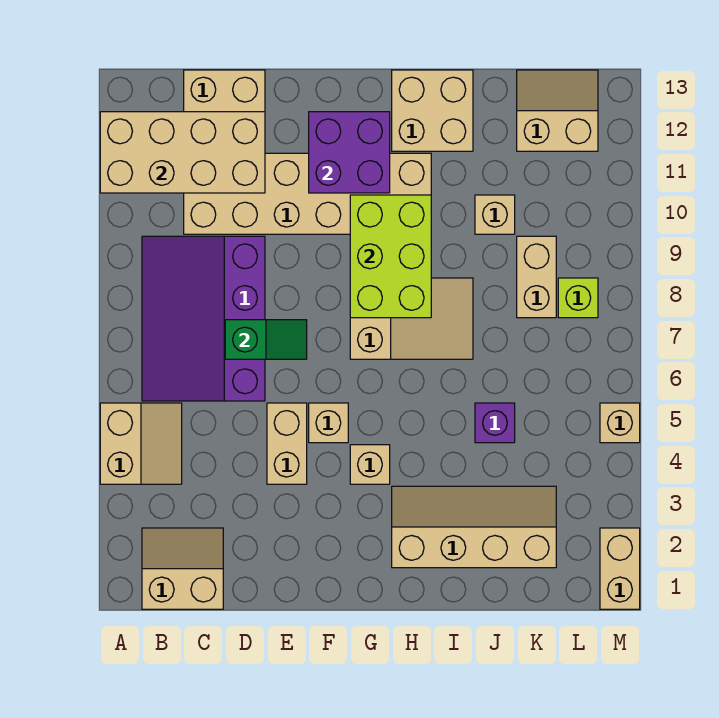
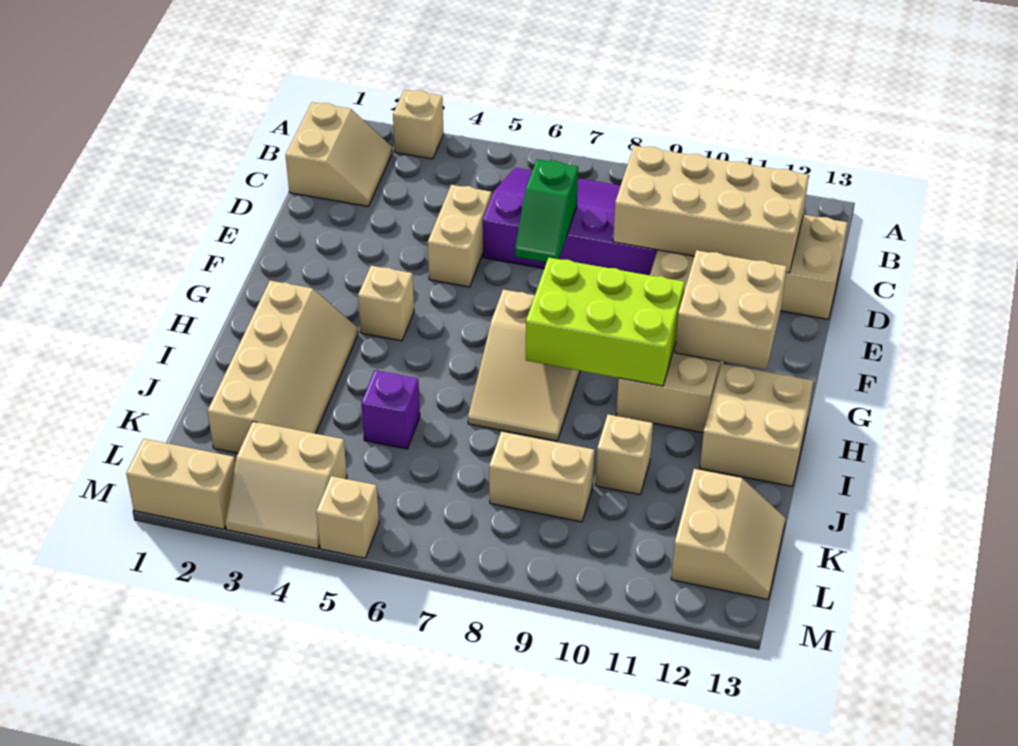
tan 2x2 slope [100,403,182,484] -> tan 2x2 slope moved to [225,421,347,549]
tan 2x4 brick [100,112,265,193] -> tan 2x4 brick turned to [613,145,809,273]
tan 1x2 brick [267,403,307,484] -> tan 1x2 brick turned to [428,185,492,287]
tan 1x1 brick [309,403,348,443] -> tan 1x1 brick moved to [393,90,444,159]
purple 2x2 brick [309,112,390,193] -> tan 2x2 brick [675,250,787,370]
lime 1x1 brick [558,278,598,318] -> none

